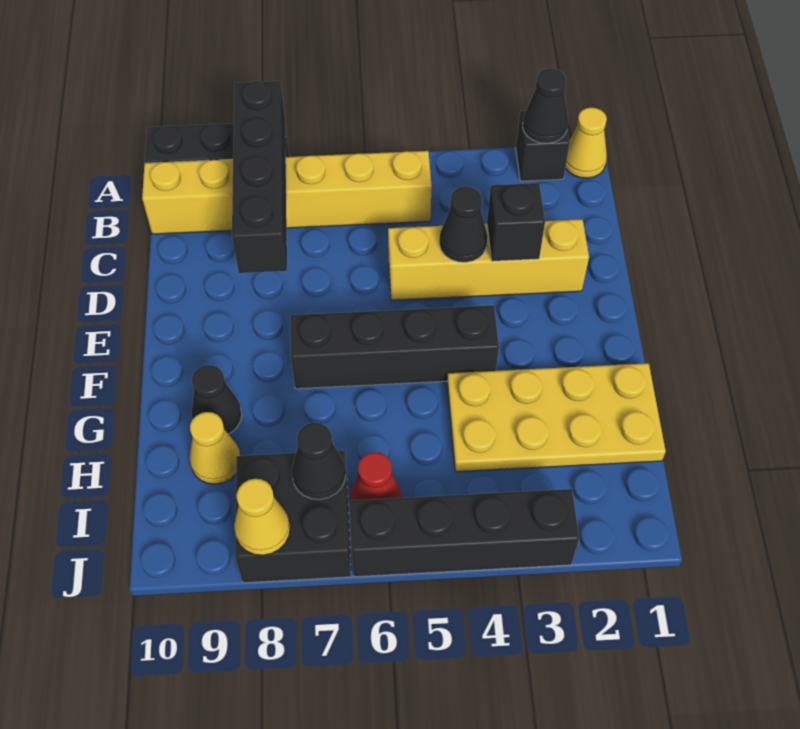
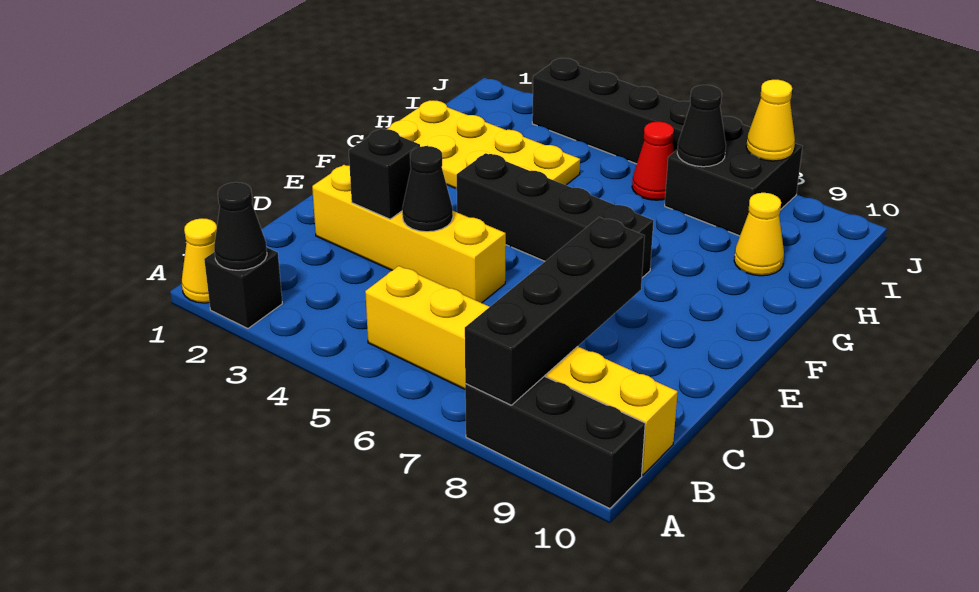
black 1x1 cone [191,365,242,434] -> none

